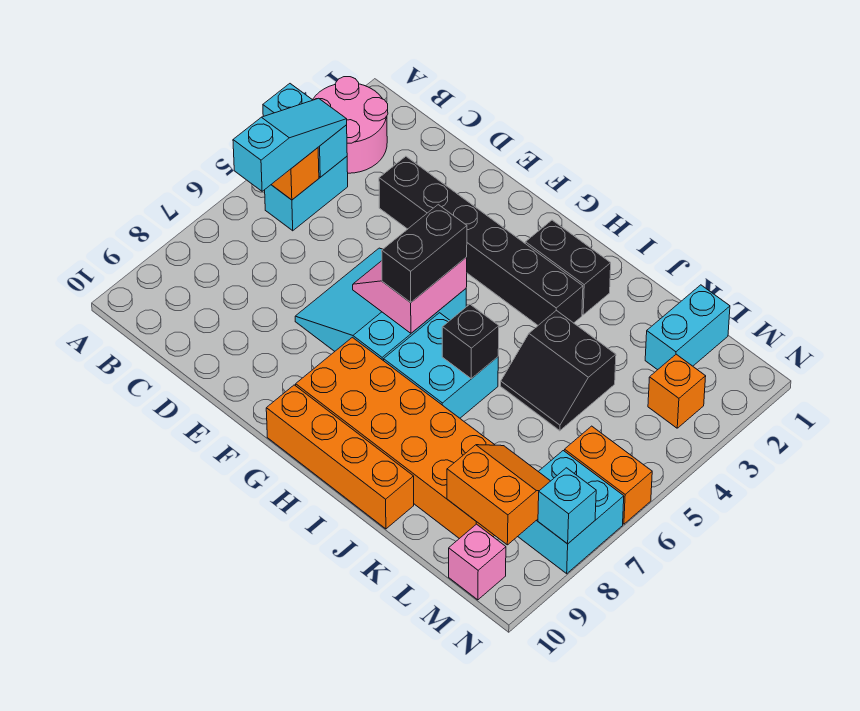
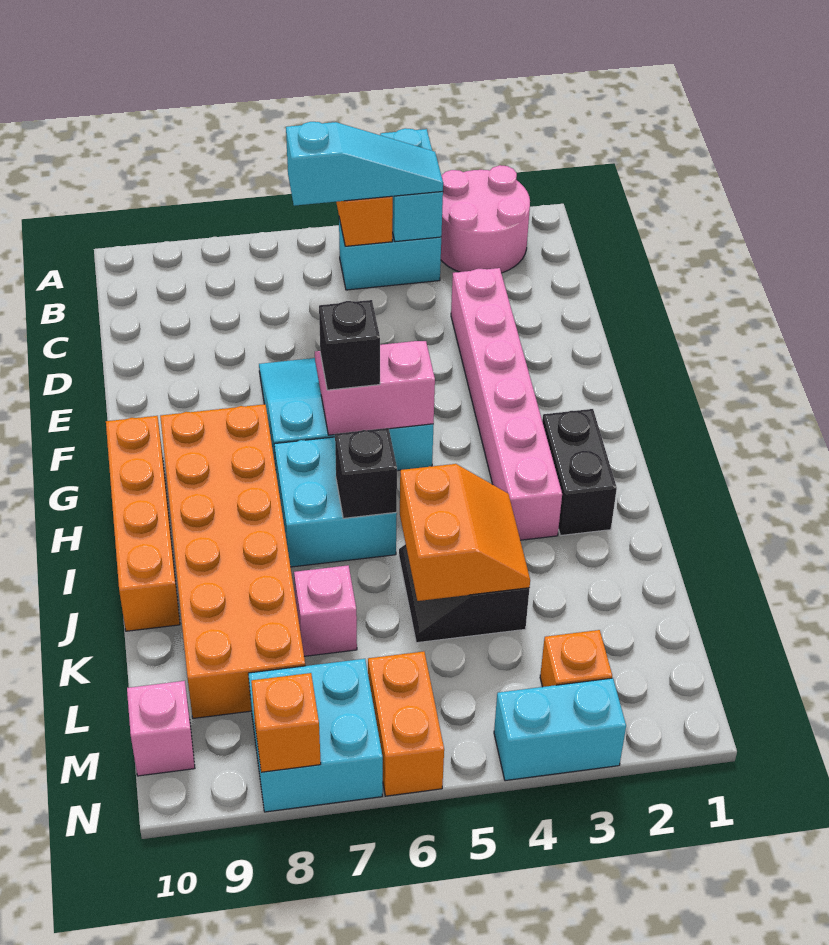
black 1x6 brick [379,156,583,325] -> pink 1x6 brick [451,268,562,540]
black 1x2 brick [382,205,467,302] -> black 1x1 brick [319,300,380,390]
none -> pink 1x1 brick [294,565,357,656]
cyan 1x2 brick [645,285,730,370] -> cyan 1x2 brick moved to [494,678,626,781]
orange 2x2 slope [447,445,550,545] -> orange 2x2 slope moved to [400,464,530,601]
cyan 1x1 brick [538,468,596,544] -> orange 1x1 brick [251,673,321,772]

